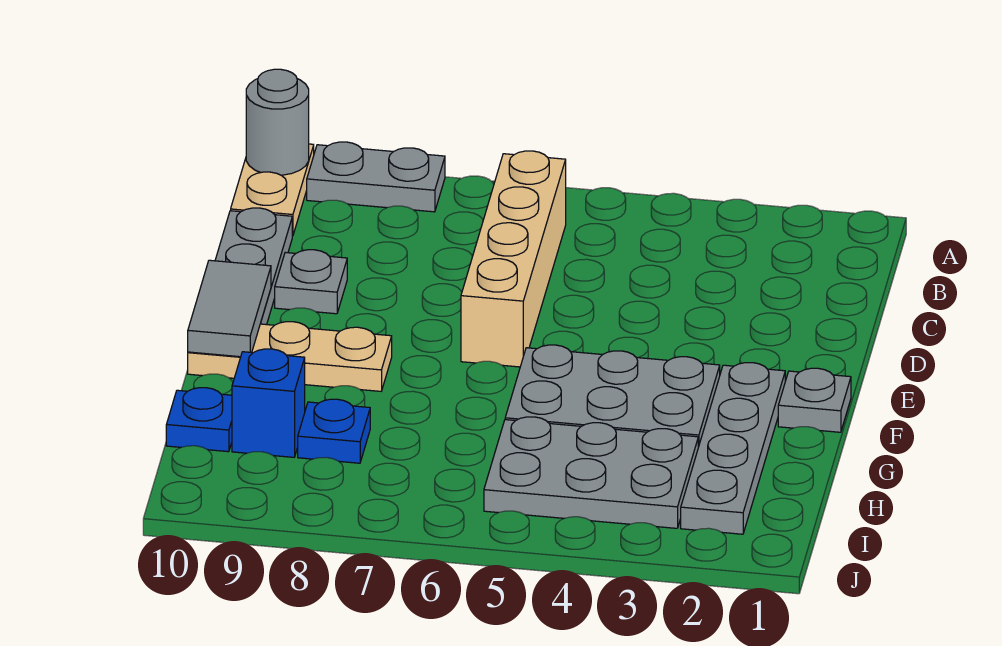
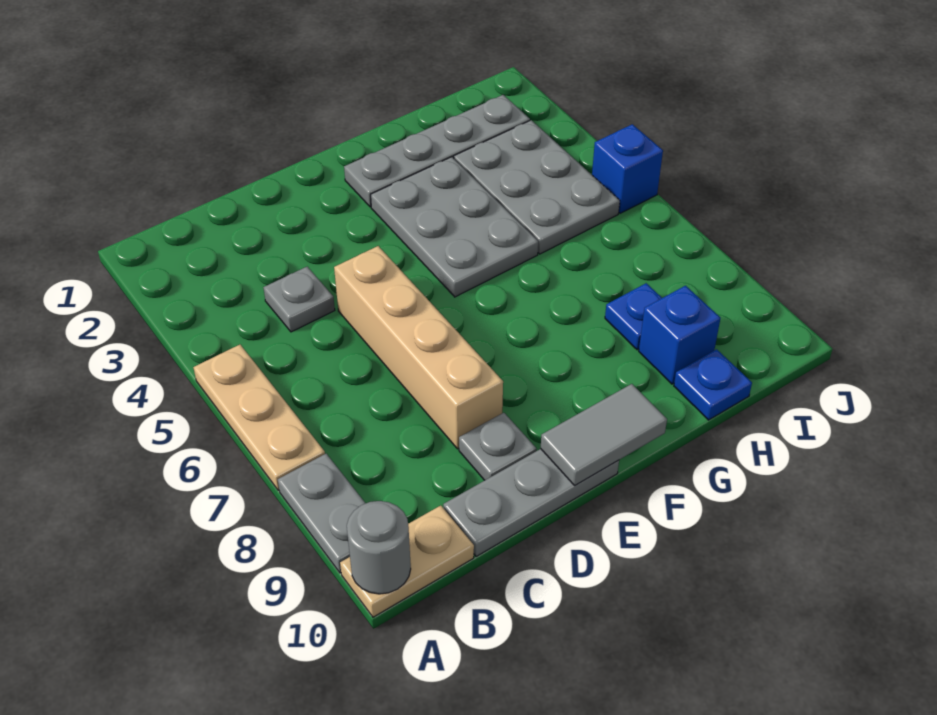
tan 1x4 brick [461,151,566,367] -> tan 1x4 brick turned to [334,246,503,449]
grey 1x1 plate [778,368,851,432] -> grey 1x1 plate moved to [263,267,335,332]
tan 1x3 plate [188,322,392,391] -> tan 1x3 plate moved to [193,345,325,491]
none -> blue 1x1 brick [592,124,663,213]

